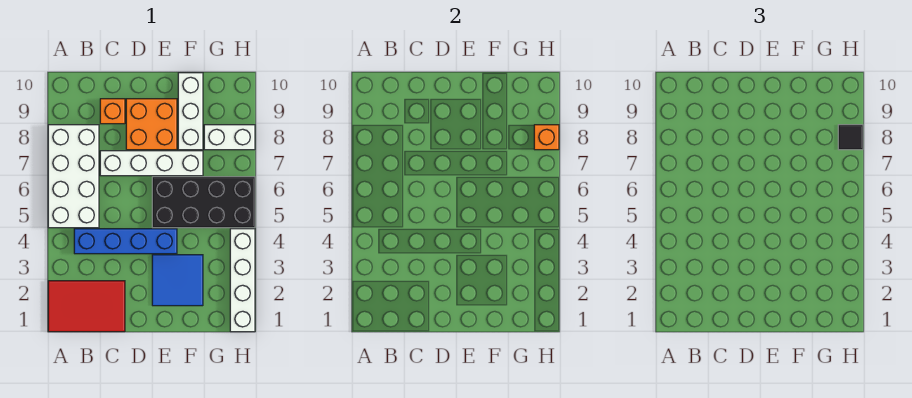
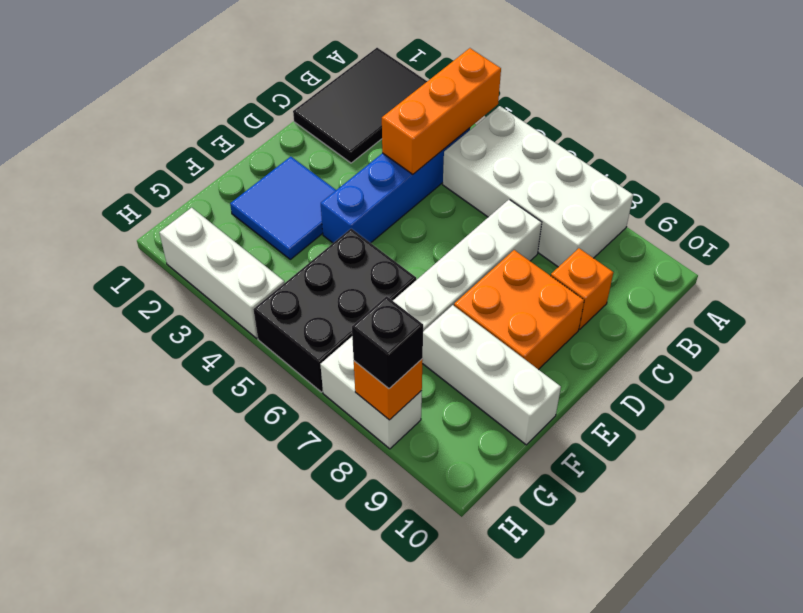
red 2x3 tile [48,281,125,332] -> black 2x3 tile [293,48,427,163]
none -> orange 1x3 brick [382,48,501,174]
black 2x4 brick [152,177,255,228] -> black 2x3 brick [253,229,416,392]
white 1x2 brick [204,125,255,150] -> white 1x2 brick turned to [320,337,422,449]
white 1x4 brick [230,229,255,332] -> white 1x3 brick [159,208,284,338]
black 1x1 tile [838,125,863,150] -> black 1x1 brick [352,296,423,388]

